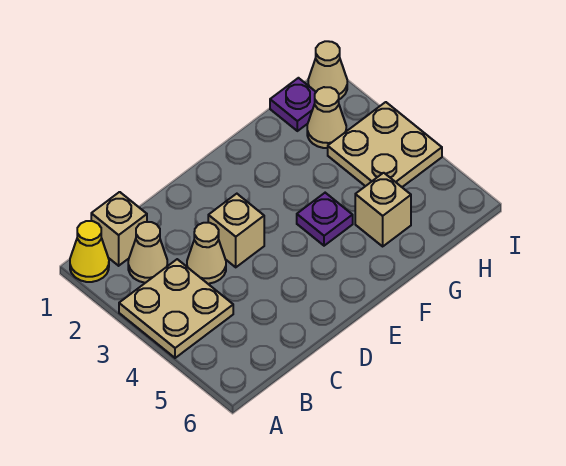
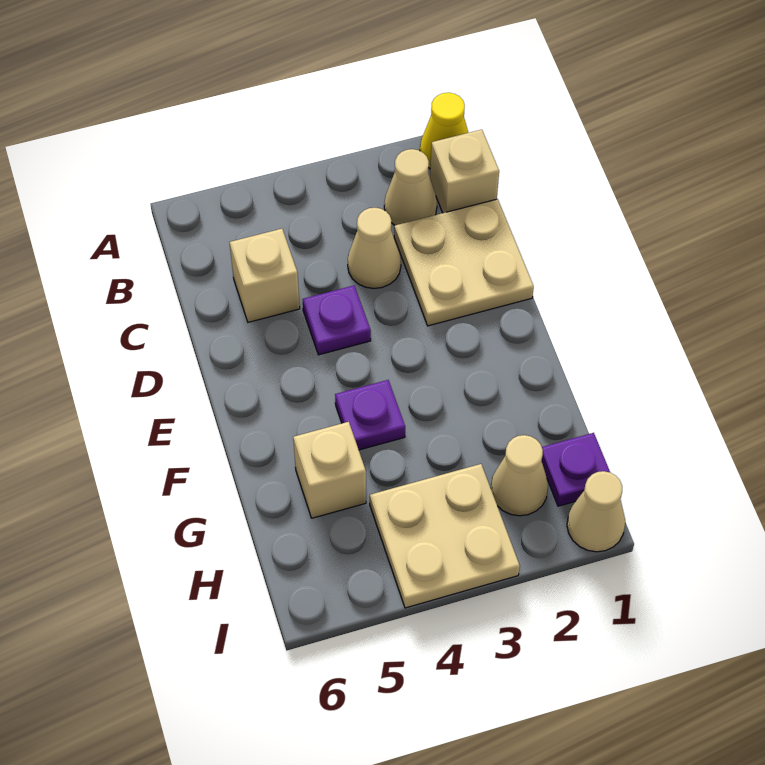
tan 2x2 plate [119,259,233,358] -> tan 2x2 plate moved to [394,199,534,326]
tan 1x1 brick [208,194,264,267] -> tan 1x1 brick moved to [230,229,300,322]
none -> purple 1x1 plate [303,286,371,355]

